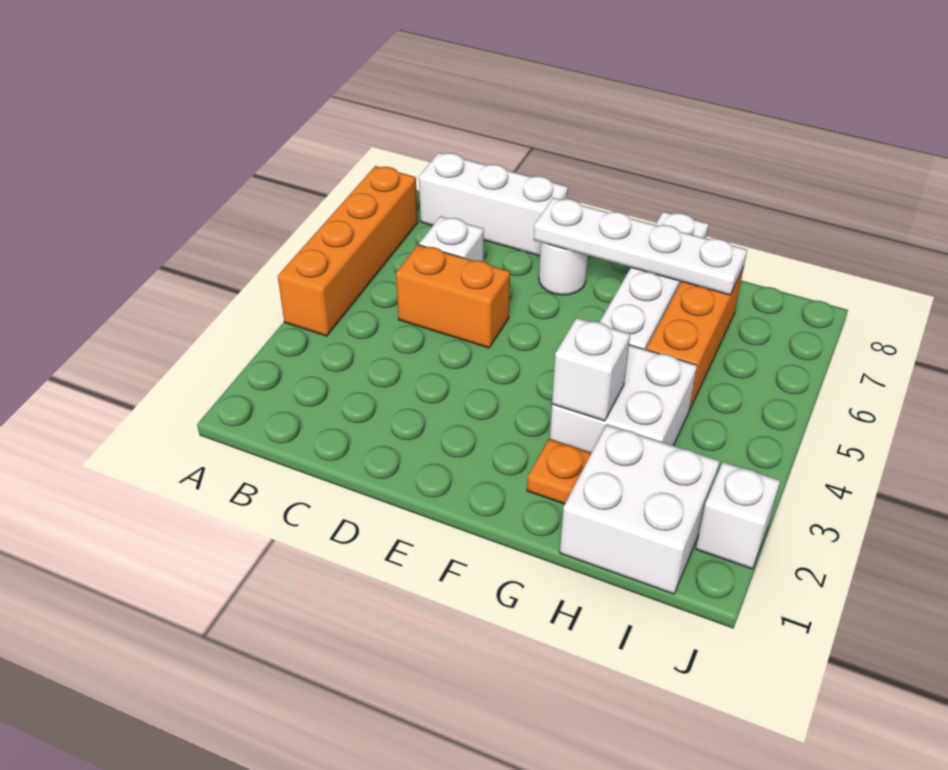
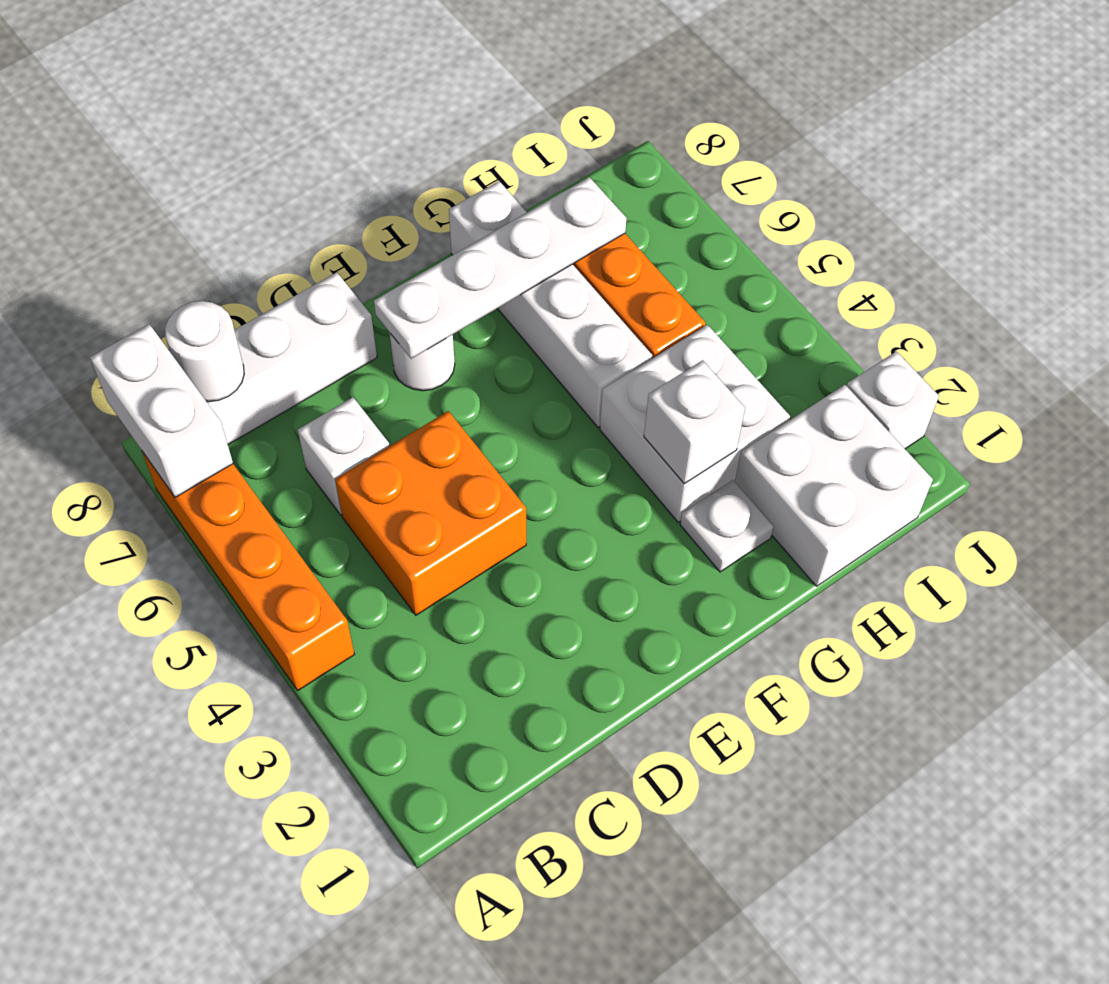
none -> white 1x2 brick [90,324,233,497]
none -> white 1x1 round brick [165,301,244,402]
orange 1x2 brick [396,245,510,348] -> orange 2x2 brick [335,411,526,615]
orange 1x1 plate [527,439,591,504] -> white 1x1 plate [680,480,774,572]

